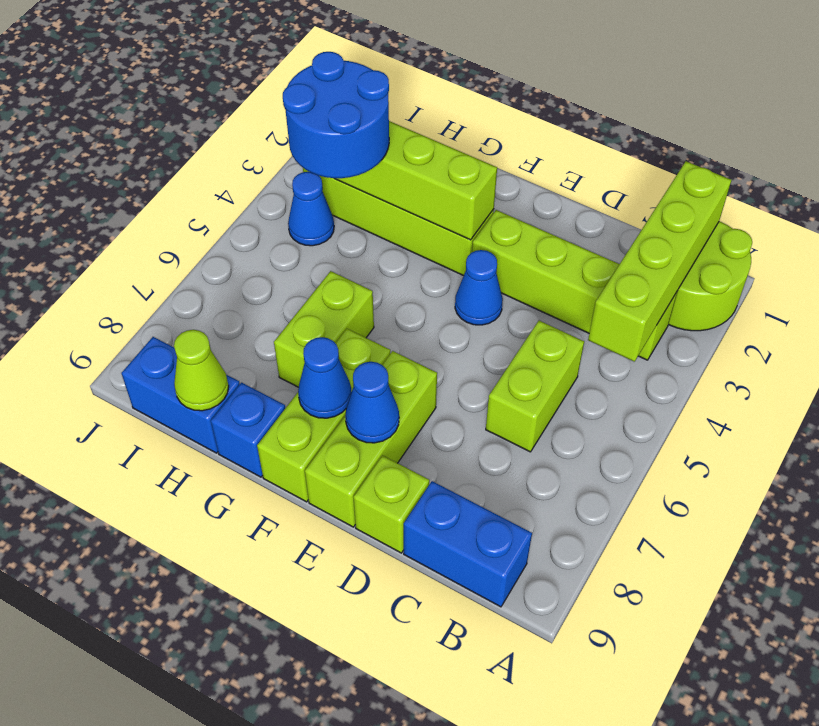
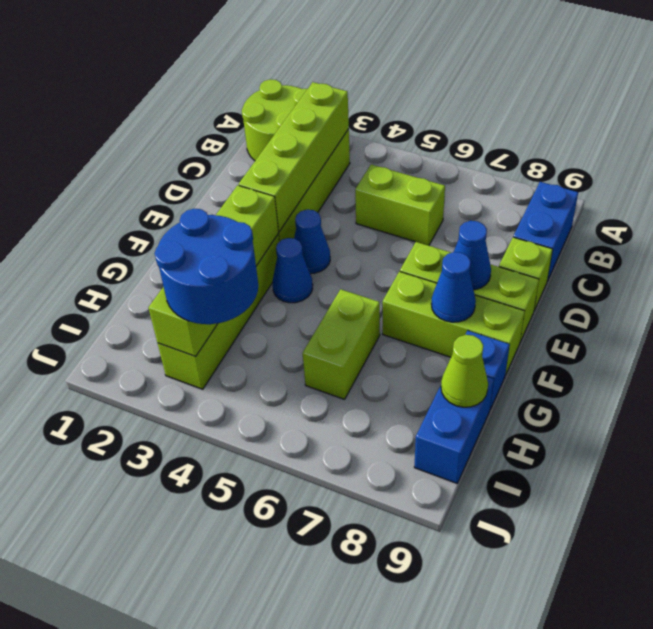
lime 1x4 brick [588,161,731,362] -> lime 1x4 brick turned to [239,82,349,232]
lime 1x2 brick [274,271,374,387] -> lime 1x2 brick turned to [303,289,380,399]
blue 1x1 cone [288,172,334,246] -> blue 1x1 cone moved to [273,238,313,303]

